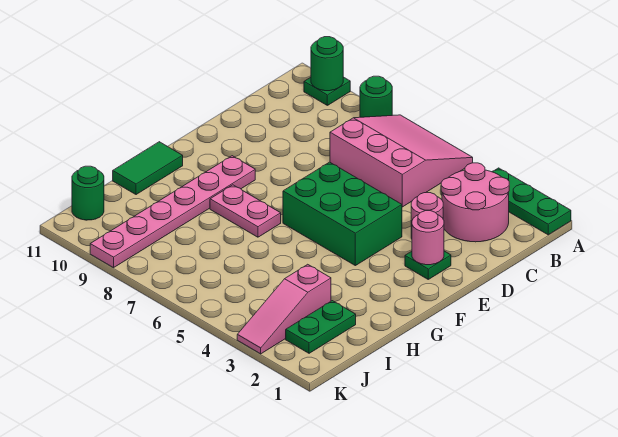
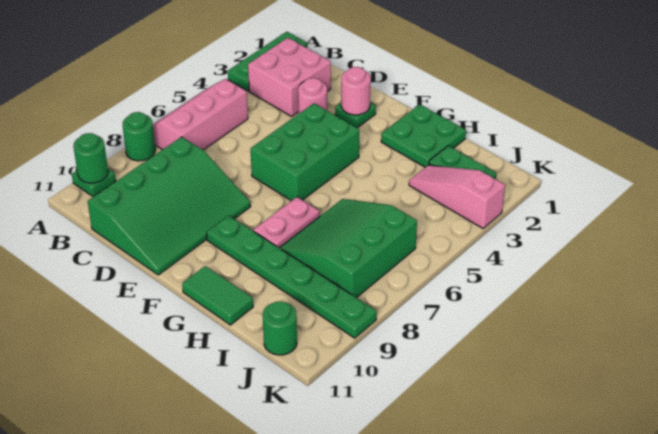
pink 3x3 slope [330,115,473,207] -> pink 2x3 slope [153,79,248,150]
pink 2x2 round brick [441,163,509,242] -> pink 2x2 brick [248,38,331,116]
none -> green 3x4 slope [88,137,251,275]
pink 1x6 plate [90,156,255,268] -> green 1x6 plate [207,215,377,338]
none -> green 2x2 plate [381,105,466,167]
none -> green 3x3 slope [280,199,417,298]
pink 1x3 slope [237,264,331,354] -> pink 1x3 slope turned to [409,165,505,228]

